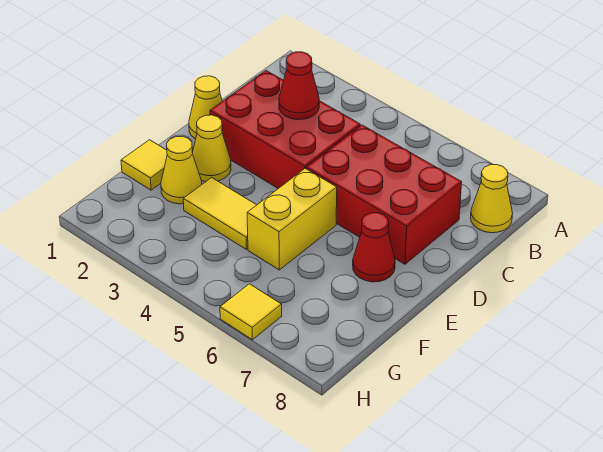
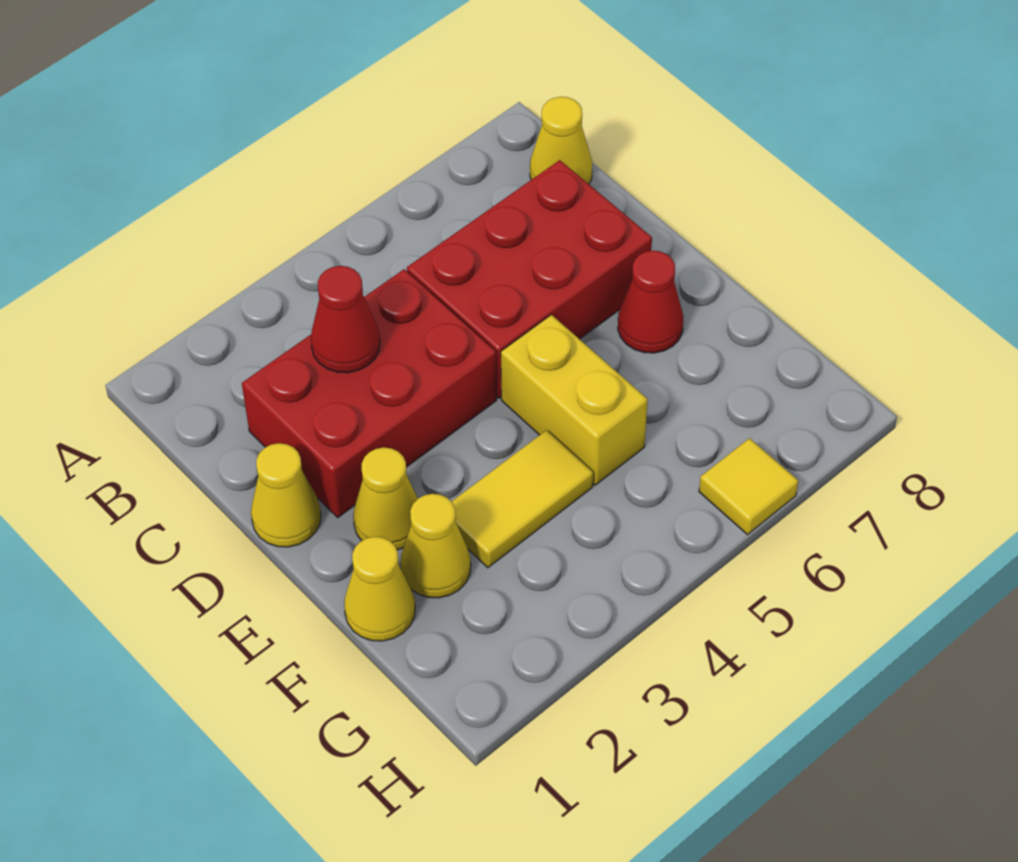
yellow 1x1 tile [121,140,167,190] -> yellow 1x1 cone [344,537,415,641]

